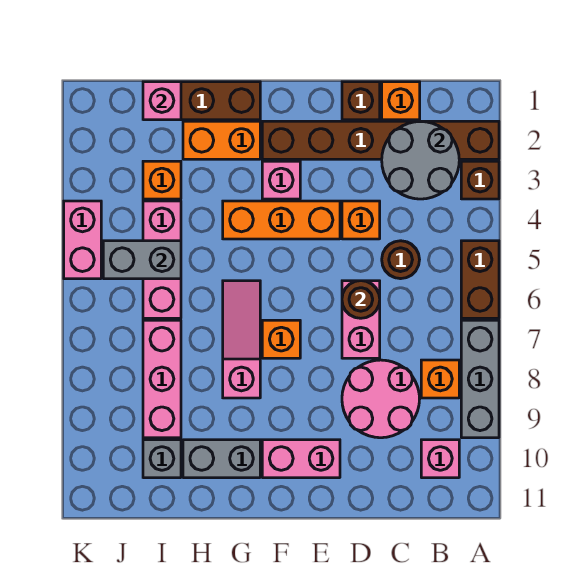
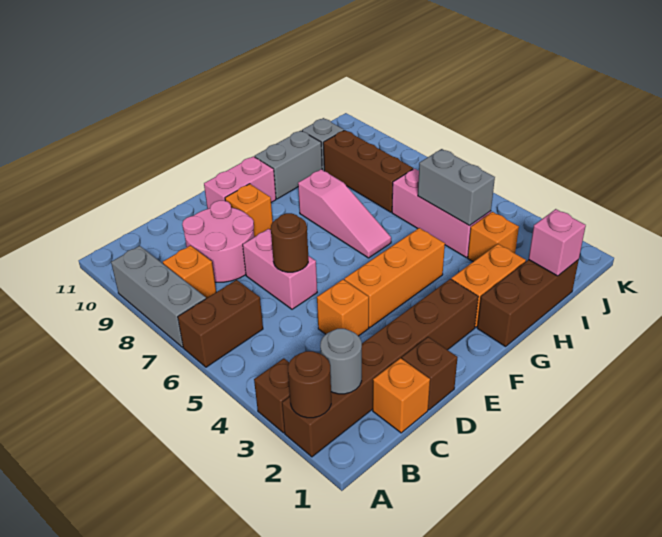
brown 1x2 brick [461,241,499,318] -> brown 1x2 brick turned to [178,280,263,367]
grey 2x2 round brick [382,121,459,199] -> grey 1x1 round brick [320,329,362,394]
pink 1x1 brick [421,440,459,478] -> none
brown 1x1 round brick [382,241,420,279] -> brown 1x1 round brick moved to [288,351,331,418]
pink 1x1 brick [262,161,300,199] -> none
orange 1x1 brick [262,320,300,358] -> orange 1x1 brick moved to [225,184,273,237]
grey 1x2 brick [103,241,181,279] -> grey 1x2 brick turned to [418,149,495,226]
pink 1x3 brick [143,320,181,438] -> brown 1x3 brick [323,130,413,212]
pink 1x2 brick [64,201,101,279] -> none

